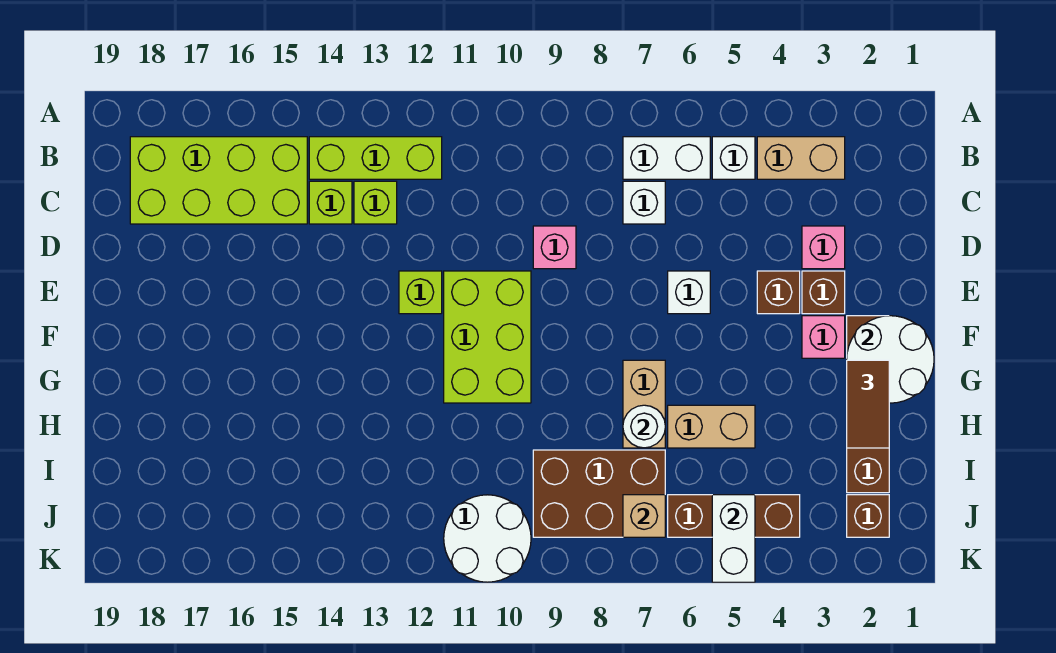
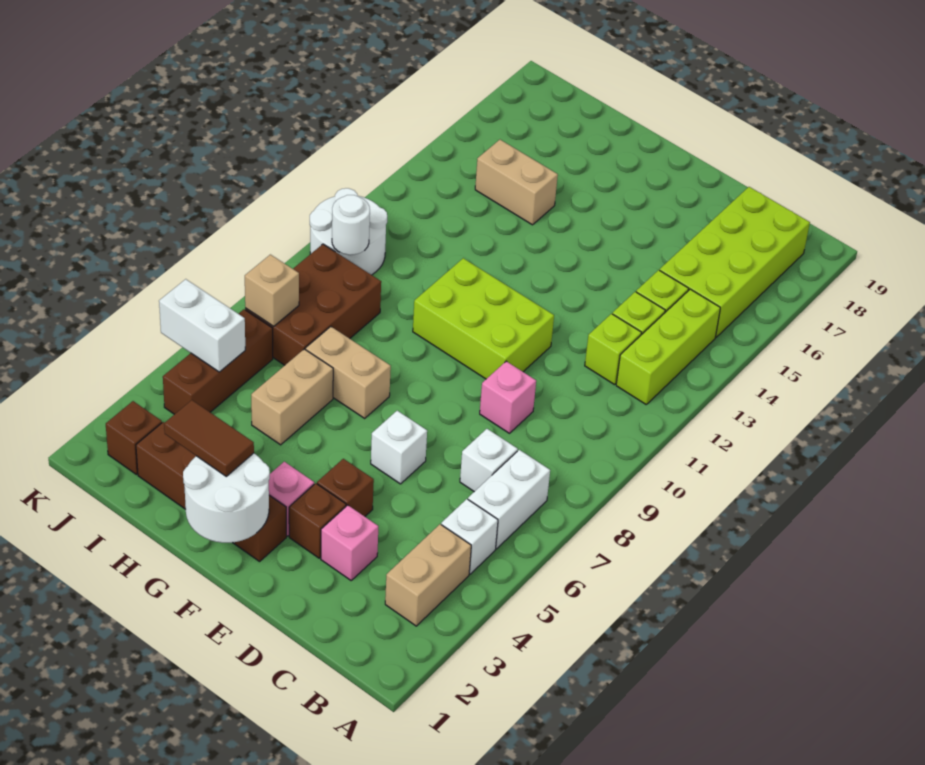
lime 1x1 brick [399,271,442,314] -> lime 1x1 brick moved to [585,314,641,385]
white 1x1 round brick [623,405,665,448] -> white 1x1 round brick moved to [332,195,370,255]
none -> tan 1x2 brick [475,140,558,225]

